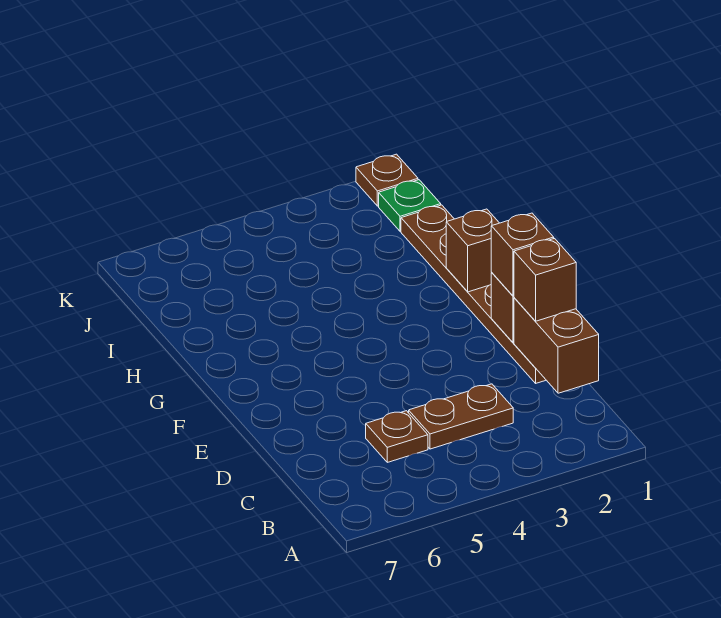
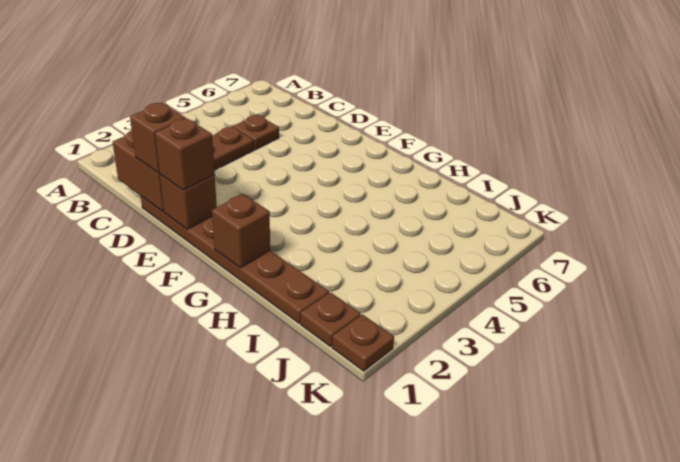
green 1x1 plate [379,180,441,231] -> brown 1x1 plate [300,292,361,346]

